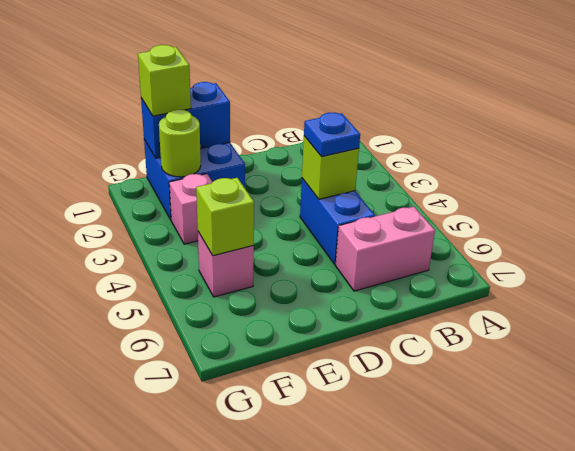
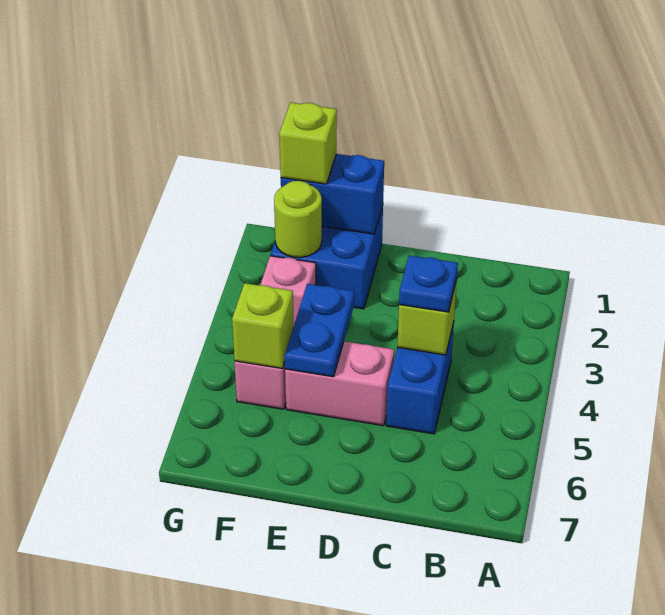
pink 1x2 brick [335,207,435,291] -> pink 1x2 brick moved to [285,341,394,426]
none -> blue 1x2 plate [285,284,354,377]

